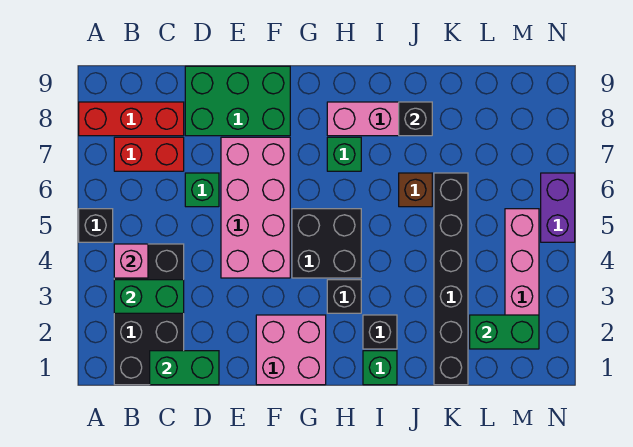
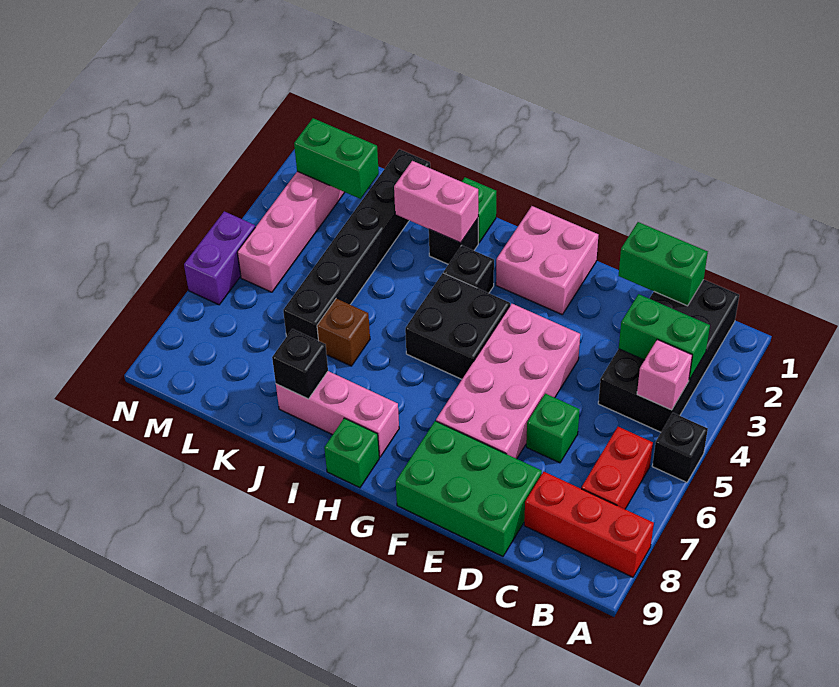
red 1x2 brick [114,137,184,171] -> red 1x2 brick turned to [581,427,653,509]
green 1x1 brick [327,137,361,171] -> green 1x1 brick moved to [324,418,379,488]
none -> pink 1x2 brick [394,161,478,243]

